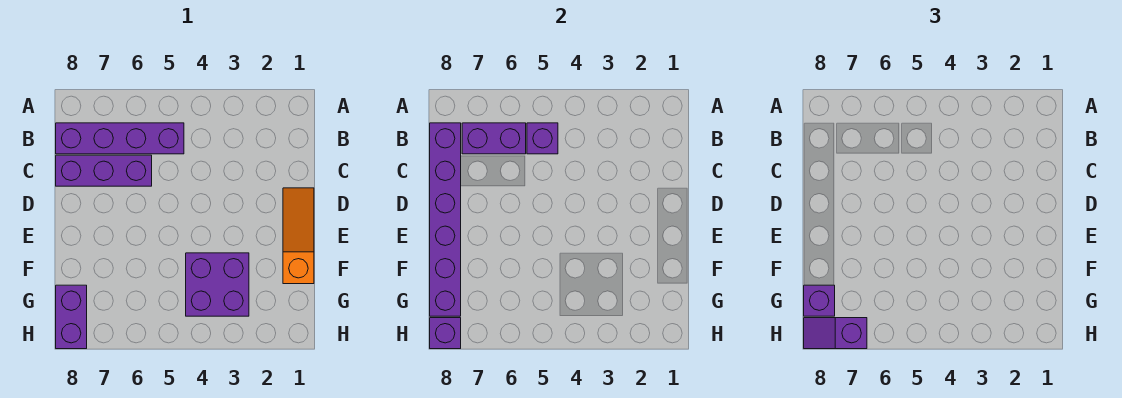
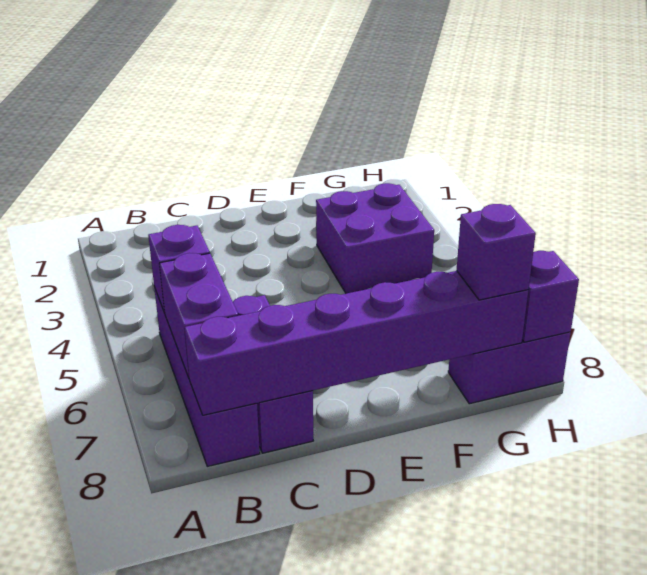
orange 1x3 slope [283,188,314,284] -> none
purple 1x2 slope [804,318,867,349] -> none

